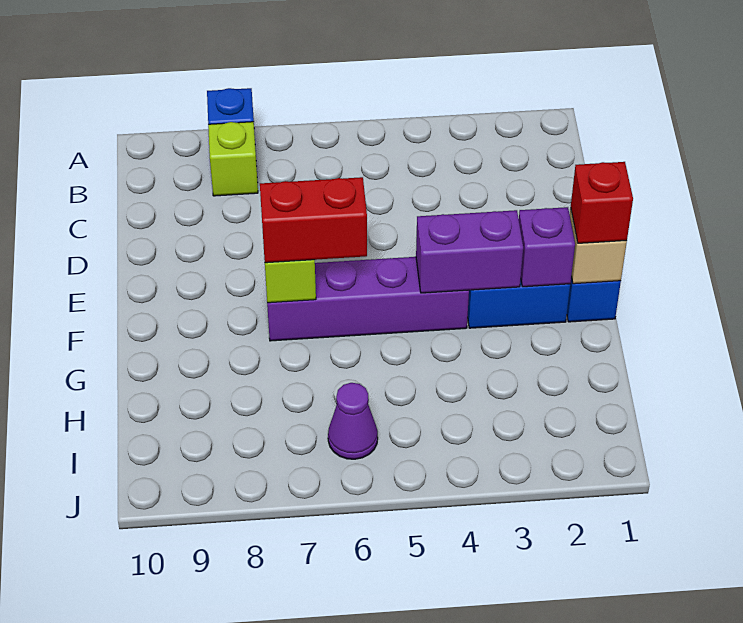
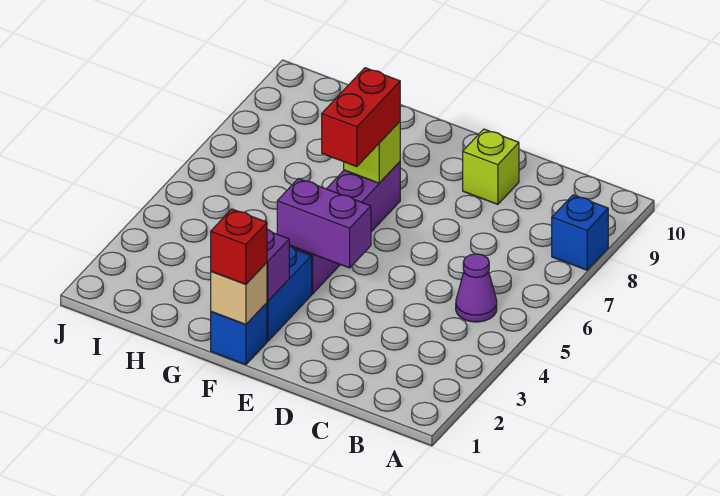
lime 1x1 brick [208,122,258,196] -> lime 1x1 brick moved to [463,129,519,204]
purple 1x2 brick [416,210,523,293] -> purple 1x2 brick turned to [277,179,371,268]
purple 1x1 cone [328,383,378,459] -> purple 1x1 cone moved to [456,254,497,322]

